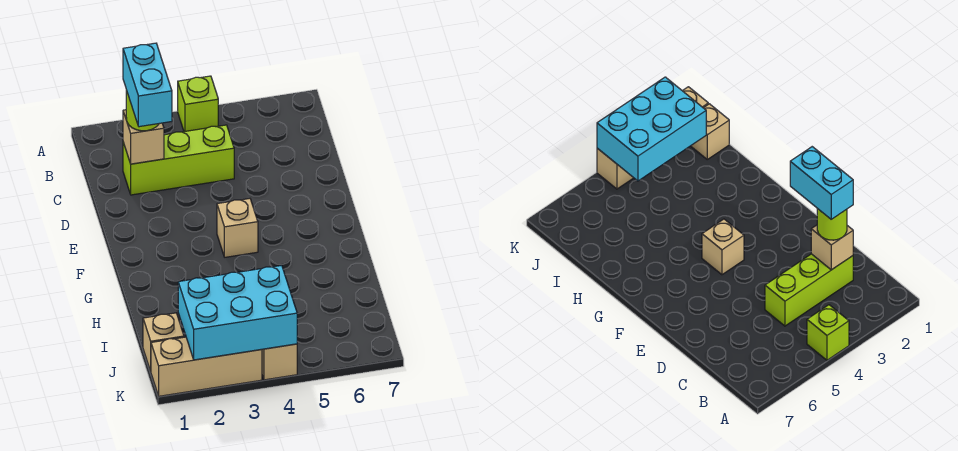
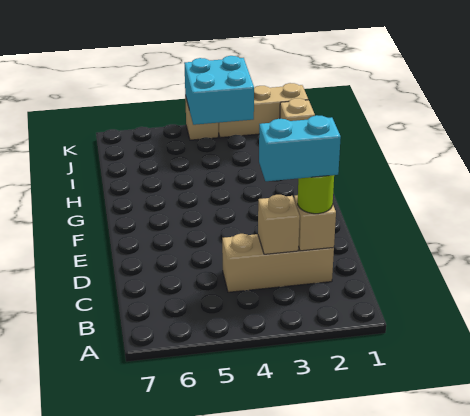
lime 1x1 brick [178,76,218,132] -> none
lime 1x3 brick [123,125,234,195] -> tan 1x3 brick [222,233,334,292]
cyan 1x2 brick [123,43,172,127] -> cyan 1x2 brick turned to [259,115,341,181]
tan 1x1 brick [217,199,258,257] -> tan 1x1 brick moved to [258,195,300,254]
cyan 2x3 brick [178,265,297,360] -> cyan 2x2 brick [184,56,254,125]

